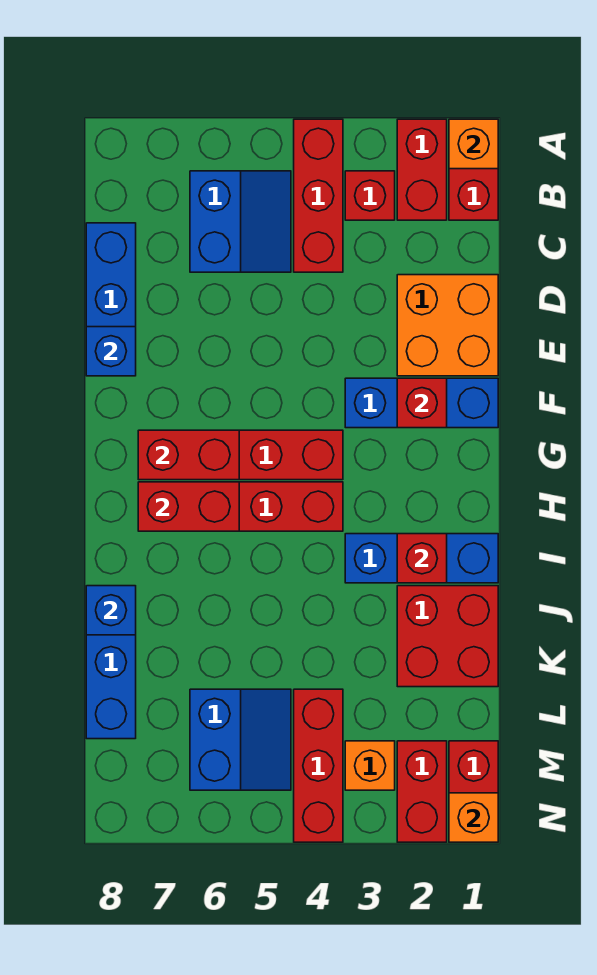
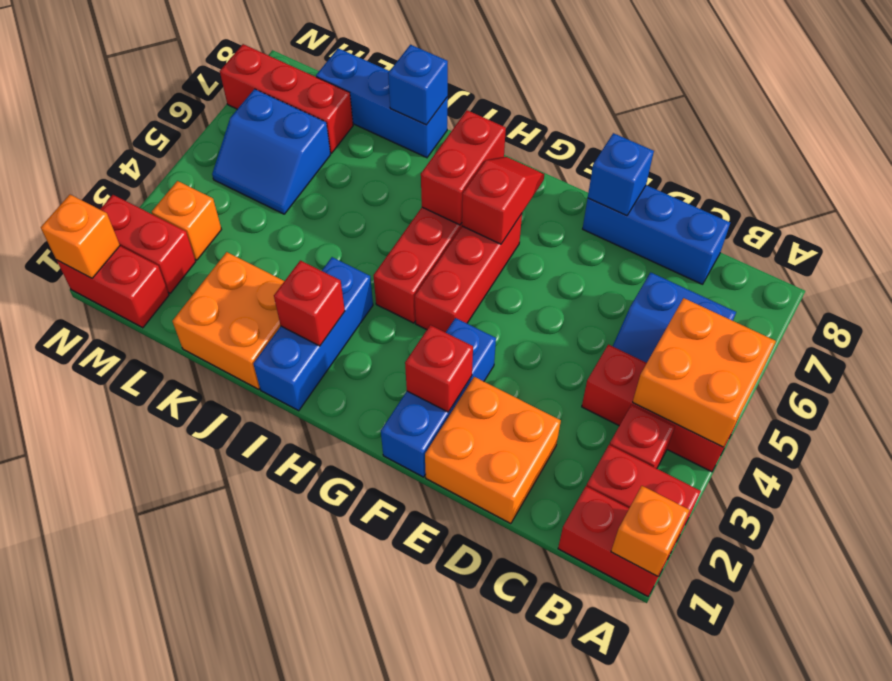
none -> orange 2x2 brick [633,298,776,447]
red 1x2 brick [138,430,239,480] -> red 1x2 slope [462,157,544,244]
red 2x2 brick [397,586,498,687] -> orange 2x2 brick [172,252,284,389]
red 1x3 brick [294,689,343,842] -> red 1x3 brick moved to [220,44,353,153]

